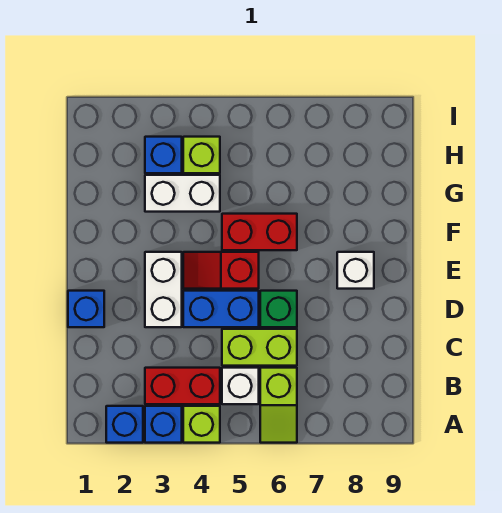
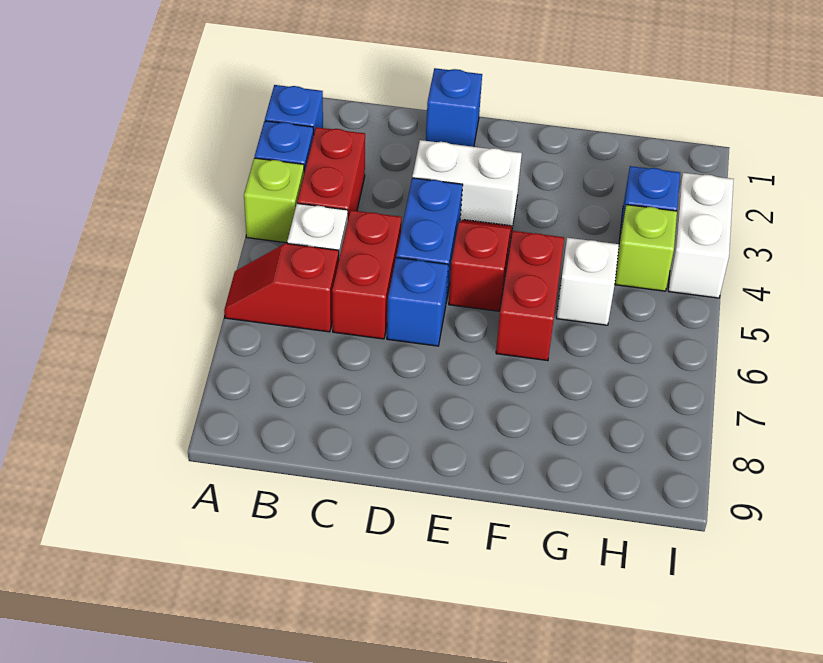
lime 1x2 slope [260,368,297,443] -> red 1x2 slope [224,243,339,332]
lime 1x2 brick [222,329,297,366] -> red 1x2 brick [332,210,402,339]
green 1x1 brick [260,291,297,327] -> blue 1x1 brick [387,258,448,346]
white 1x1 brick [337,252,374,289] -> white 1x1 brick moved to [556,238,619,325]
white 1x2 brick [145,175,220,212] -> white 1x2 brick moved to [668,173,733,298]

